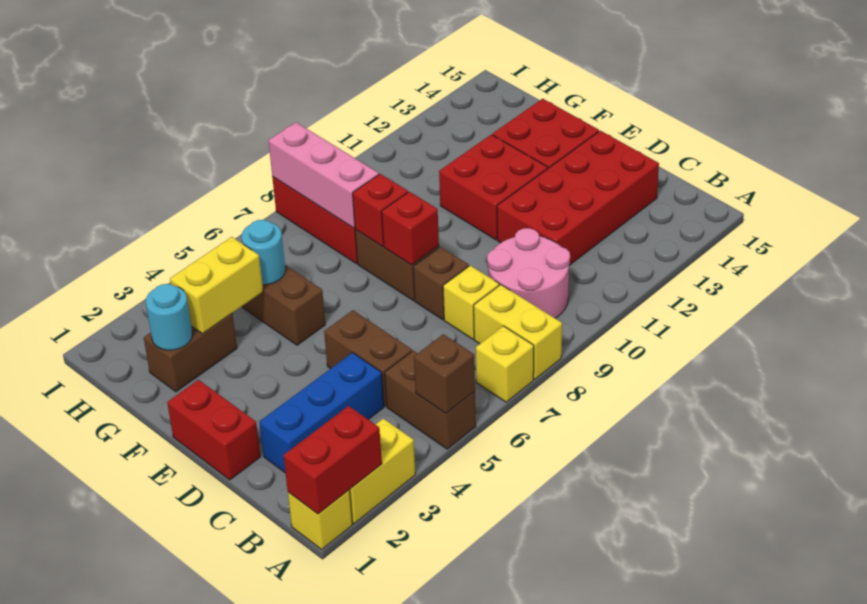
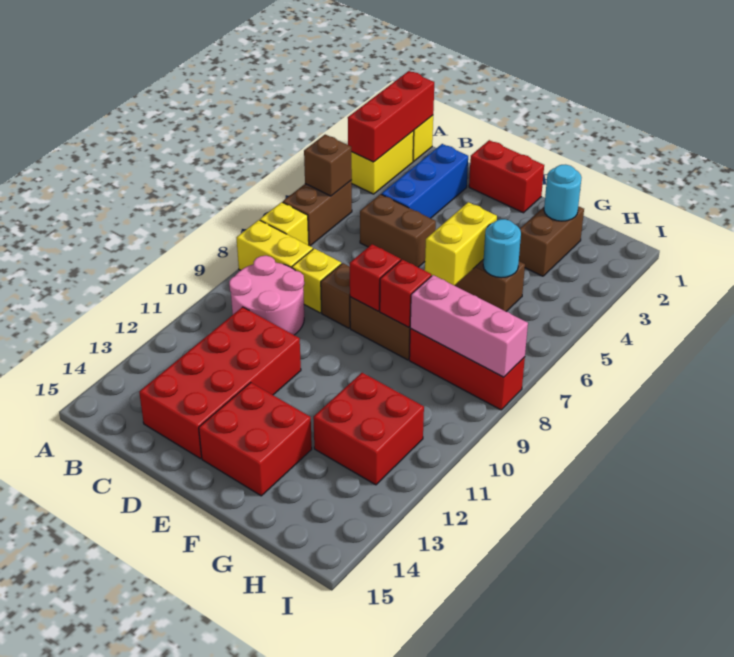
red 1x2 brick [283,406,382,514] -> red 1x3 brick [348,71,434,162]
brown 1x2 brick [385,351,476,449] -> brown 1x2 brick turned to [283,180,352,246]
red 2x2 brick [439,135,548,240] -> red 2x2 brick moved to [313,373,424,485]
yellow 1x2 brick [170,237,263,334] -> yellow 1x2 brick moved to [425,202,497,286]

